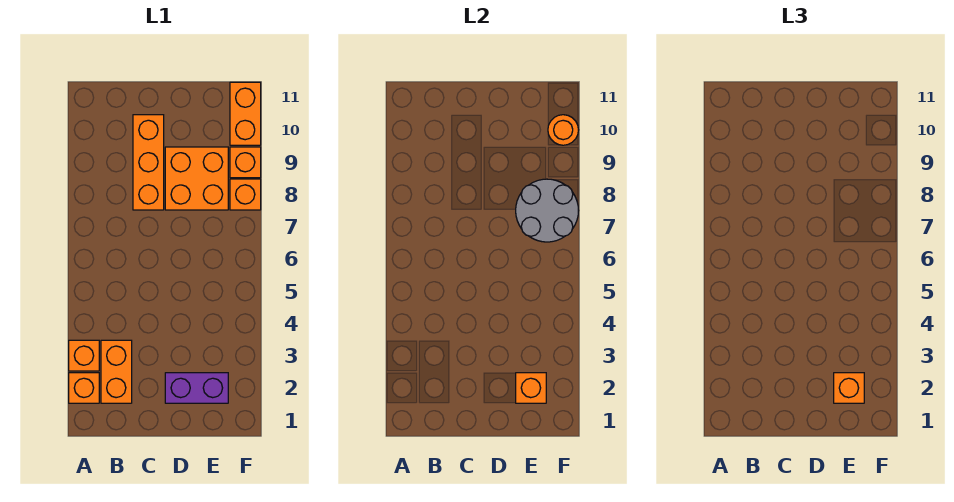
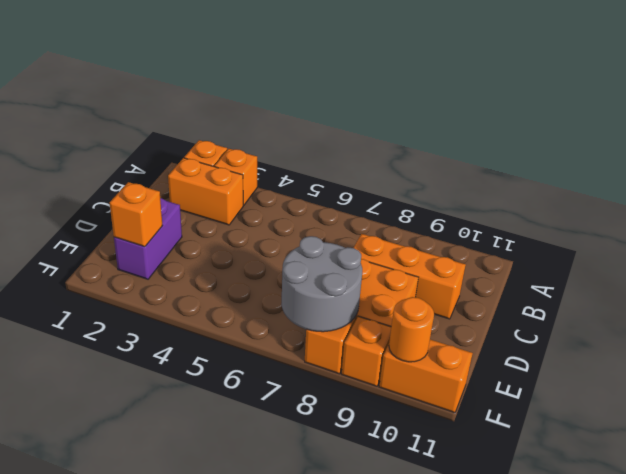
orange 1x1 brick [834,373,864,403] -> none

